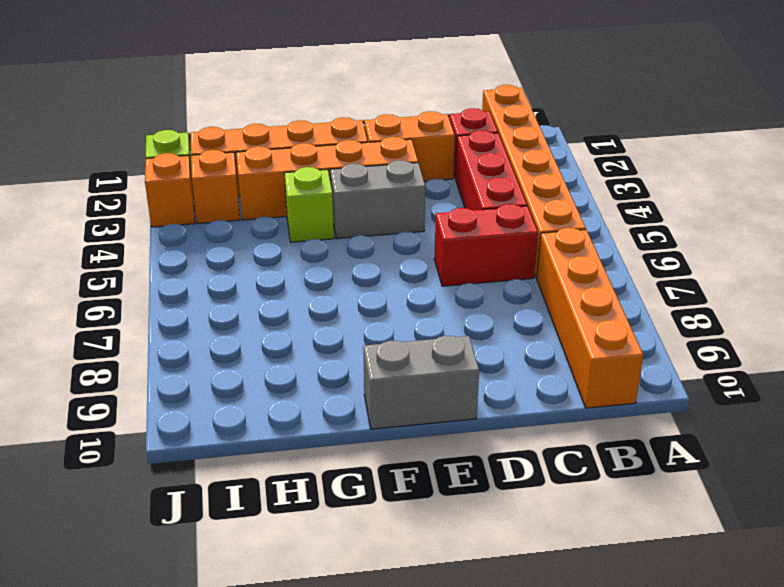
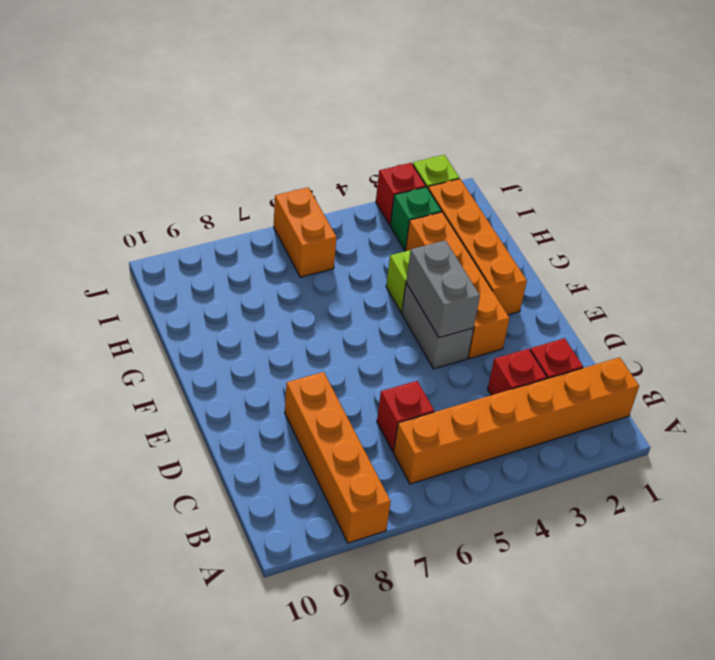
orange 1x4 brick [537,228,643,408] -> orange 1x4 brick turned to [285,372,391,543]
red 1x3 brick [456,130,527,210] -> red 1x1 brick [488,349,547,395]
red 1x2 brick [434,204,538,286] -> red 1x1 brick [377,381,434,452]
orange 1x2 brick [364,111,455,181] -> orange 1x2 brick moved to [274,187,337,277]
grey 1x2 brick [363,336,479,429] -> grey 1x2 brick moved to [406,240,480,338]
orange 1x1 brick [191,150,240,224] -> green 1x1 brick [390,187,442,250]
orange 1x1 brick [145,153,195,227] -> red 1x1 brick [376,163,426,225]

